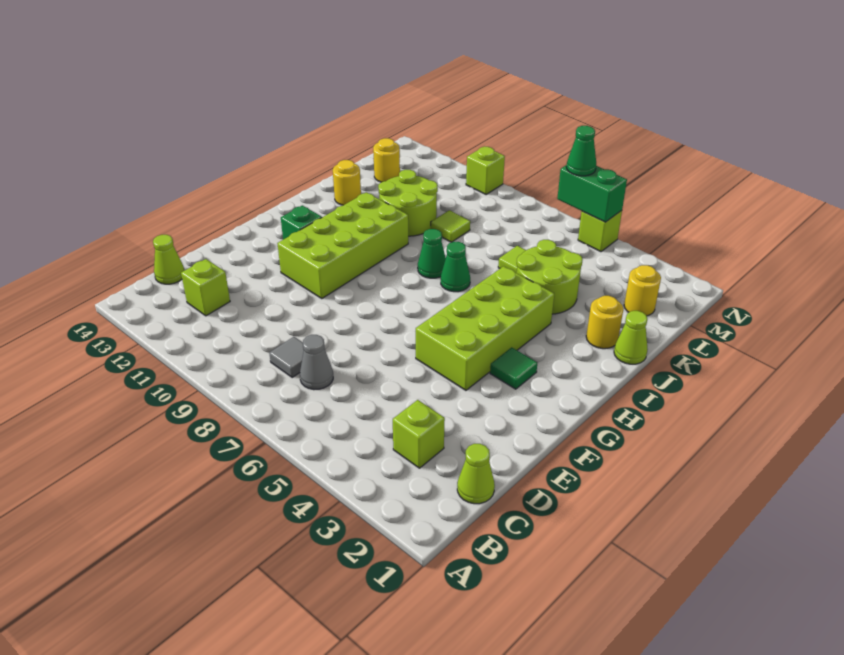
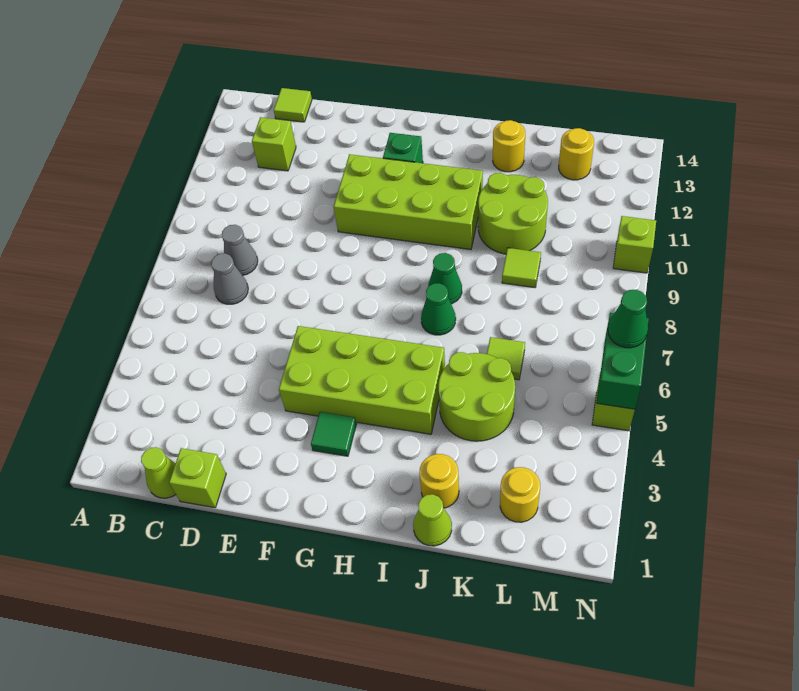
lime 1x1 brick [393,400,445,468] -> lime 1x1 brick moved to [169,448,226,508]
grey 1x1 tile [269,337,304,377] -> grey 1x1 cone [222,225,258,275]
lime 1x1 cone [153,235,185,284] -> lime 1x1 tile [274,88,312,122]

